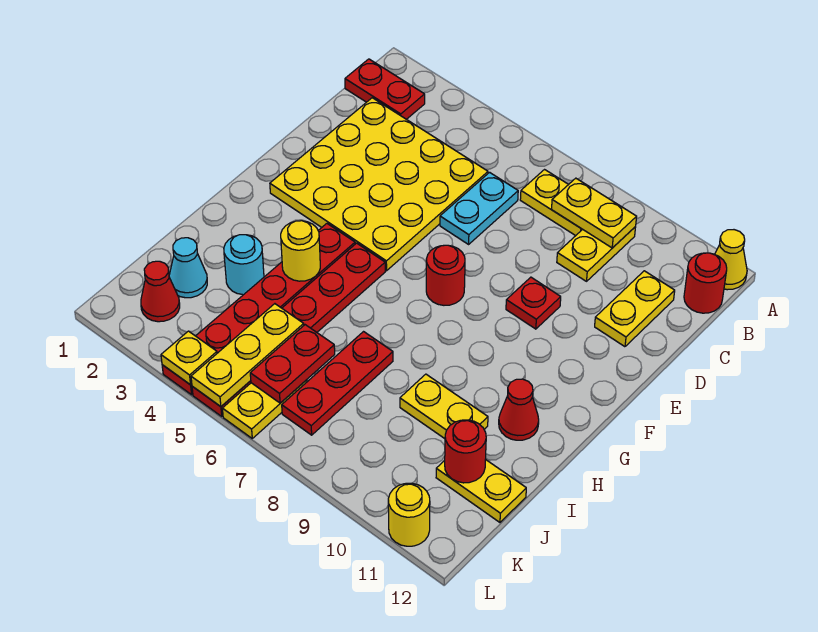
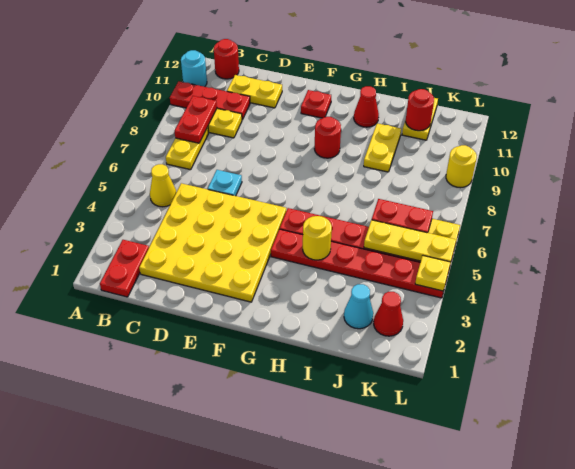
yellow 1x1 cone [715,230,747,290] -> yellow 1x1 cone moved to [150,164,176,207]
yellow 1x2 plate [552,178,637,248] -> red 1x2 plate [175,96,217,143]
cyan 1x2 plate [440,172,518,244] -> cyan 1x1 plate [208,170,242,196]
red 1x1 plate [506,277,561,329] -> red 1x1 plate moved to [301,90,331,118]
red 1x1 round brick [426,245,465,305] -> red 1x1 round brick moved to [314,117,341,158]
cyan 1x1 round brick [224,235,264,295] -> cyan 1x1 round brick moved to [181,50,207,87]
red 1x3 plate [282,332,393,435] -> red 1x3 plate moved to [170,81,250,120]
yellow 1x1 round brick [388,483,430,546] -> yellow 1x1 round brick moved to [446,145,477,188]

